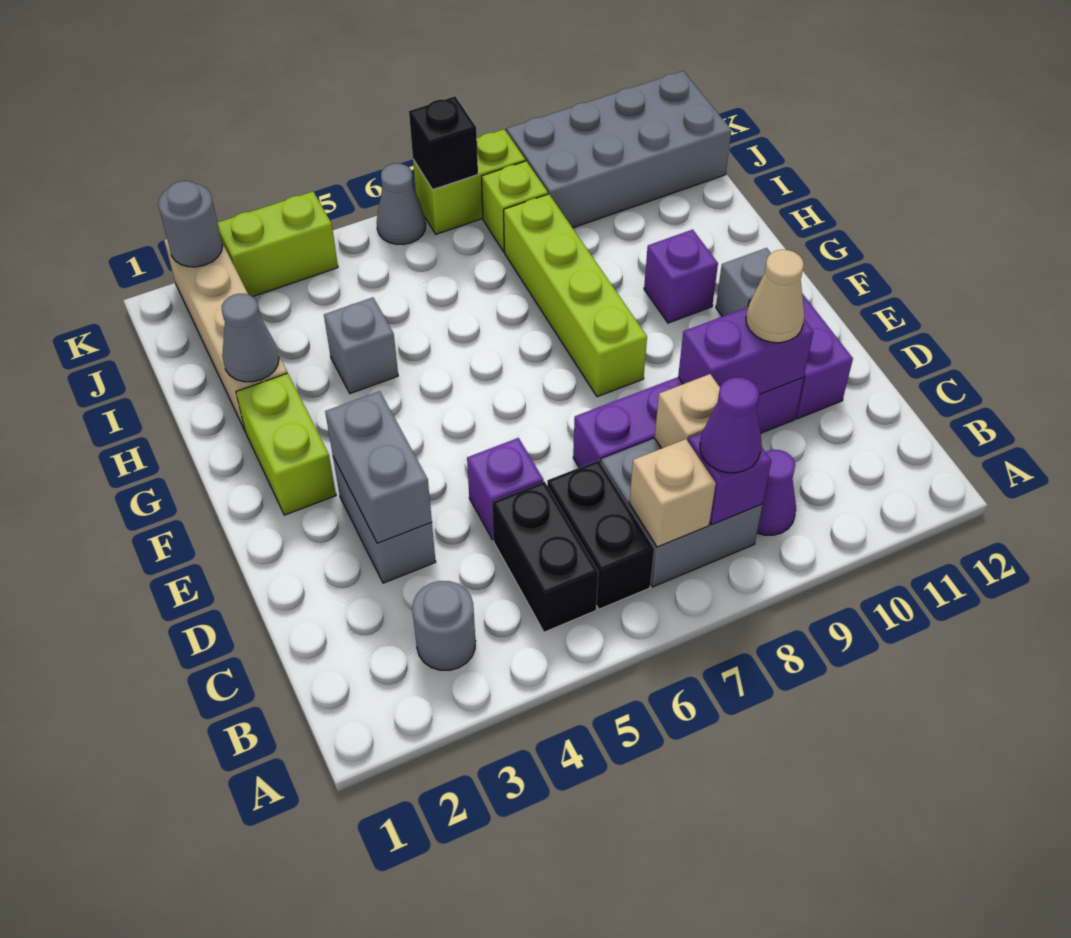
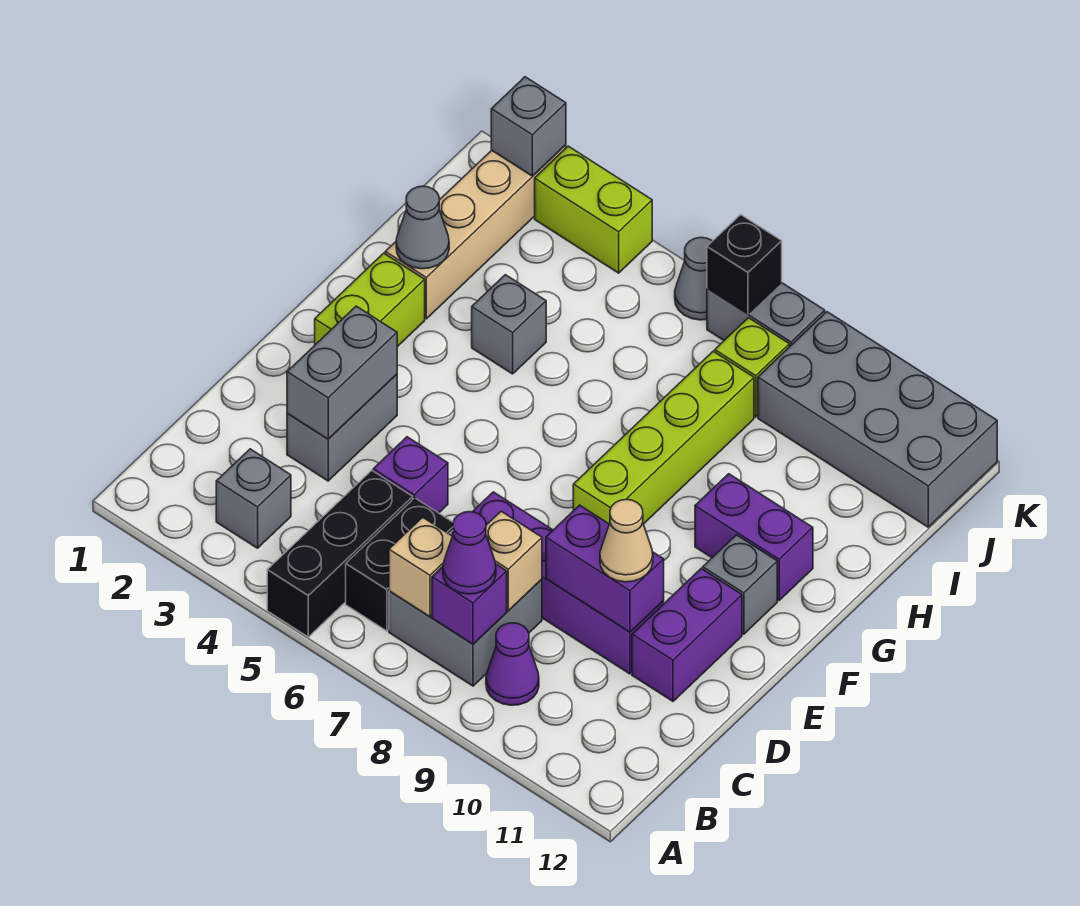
grey 1x1 round brick [412,581,476,670] -> grey 1x1 brick [216,449,291,548]
black 1x2 brick [492,481,598,632] -> black 1x3 brick [267,470,413,637]
purple 1x1 brick [644,230,718,323] -> purple 1x2 brick [695,474,813,600]
grey 1x1 round brick [158,181,223,267] -> grey 1x1 brick [491,77,566,176]
lime 1x2 brick [413,129,525,234] -> grey 1x2 brick [707,282,825,347]

